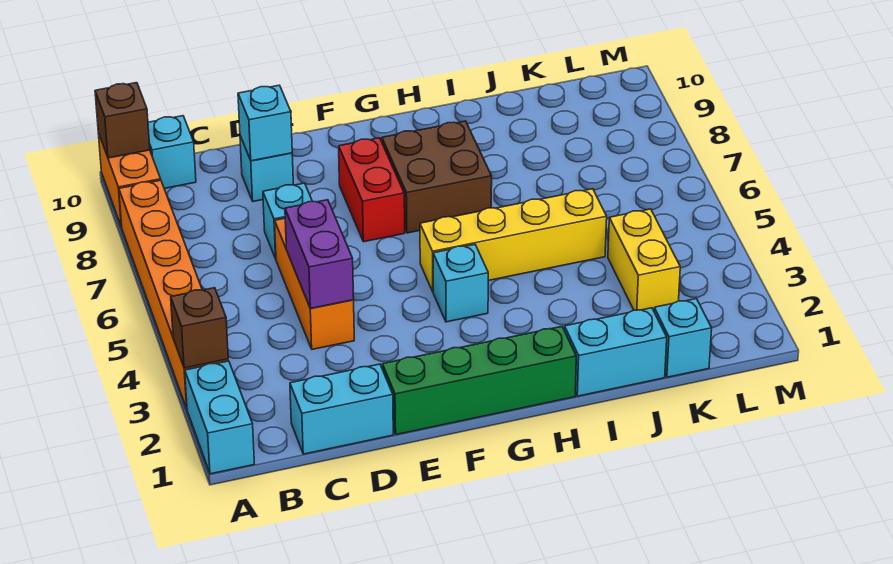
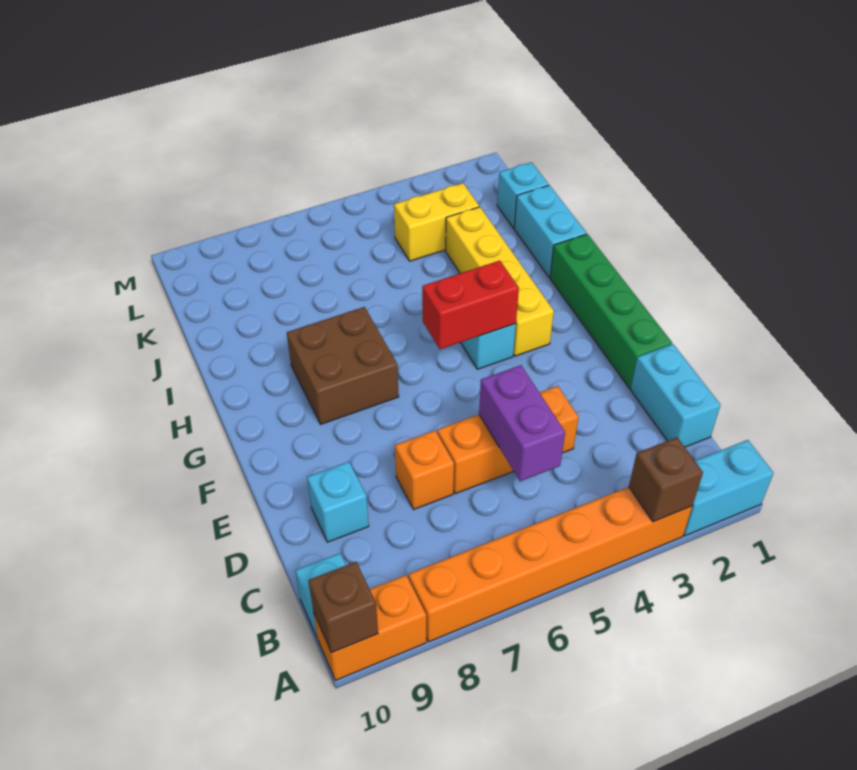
purple 1x2 brick [285,200,354,308] -> purple 1x2 brick turned to [479,365,565,481]
cyan 1x1 brick [263,183,312,259] -> orange 1x1 brick [395,431,454,510]
cyan 1x1 brick [238,85,292,161] -> none
red 1x2 brick [339,138,405,242] -> red 1x2 brick moved to [422,261,519,349]
yellow 1x4 brick [420,189,607,291] -> yellow 1x4 brick moved to [446,207,554,356]

